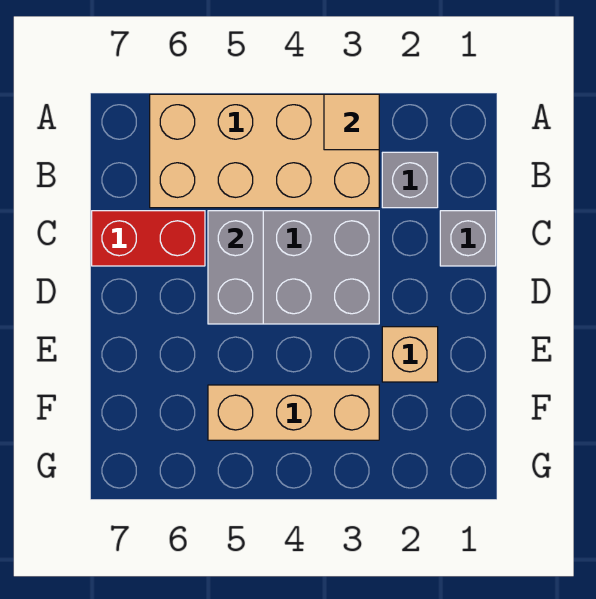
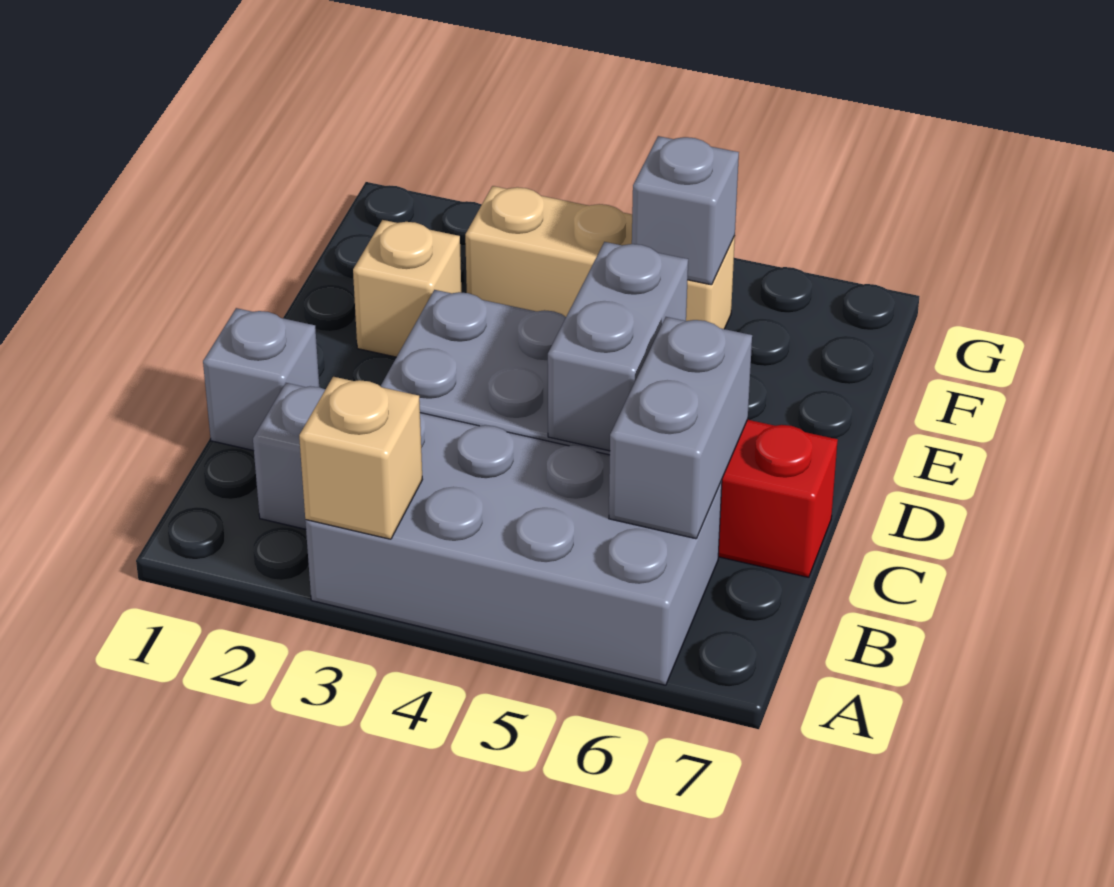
tan 2x4 brick [150,94,379,208] -> grey 2x4 brick [305,413,722,685]
tan 1x1 tile [324,94,379,150] -> tan 1x1 brick [299,377,422,539]
none -> grey 1x2 brick [609,317,752,539]
none -> grey 1x1 brick [632,136,739,285]

